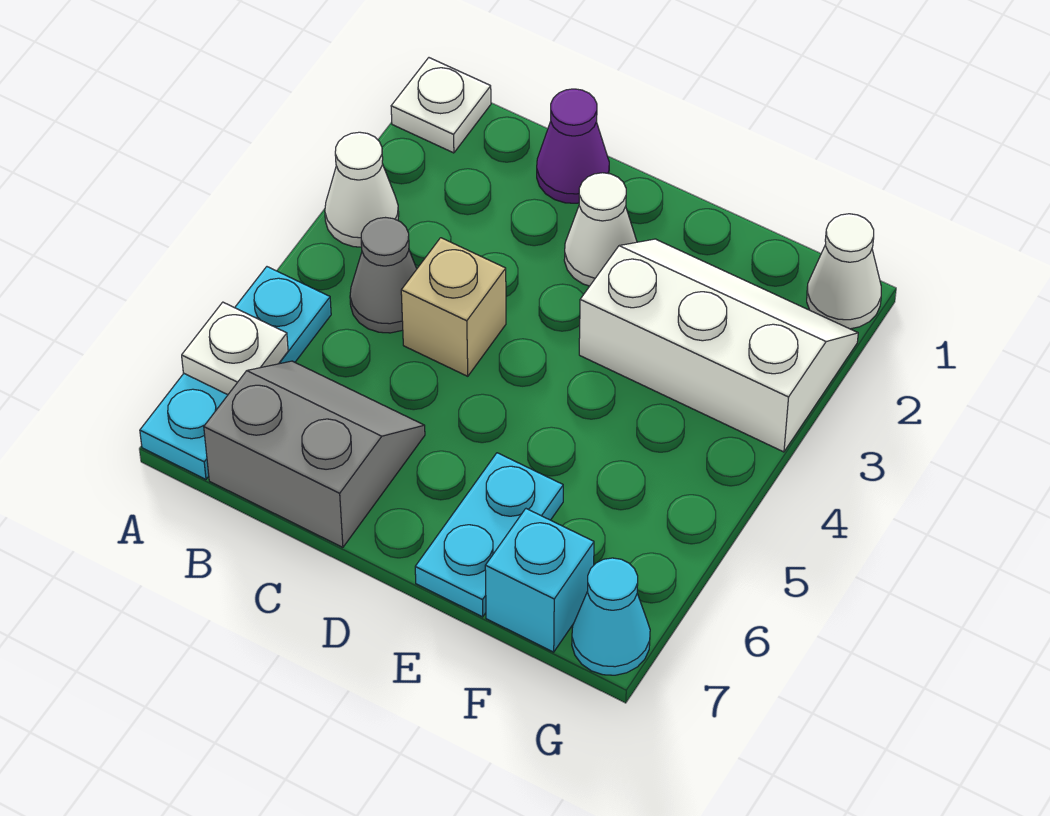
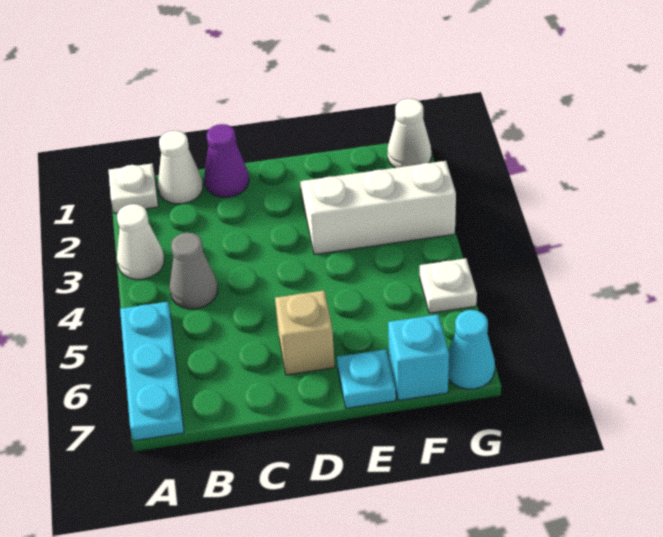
white 1x1 plate [182,302,288,395] -> white 1x1 plate moved to [420,258,477,313]
grey 2x2 slope [204,361,425,547] -> none
tan 1x1 brick [401,238,506,376] -> tan 1x1 brick moved to [275,290,335,375]
white 1x1 cone [564,173,637,286] -> white 1x1 cone moved to [158,131,203,204]
cyan 1x2 plate [415,453,563,617] -> cyan 1x1 plate [337,349,396,408]

